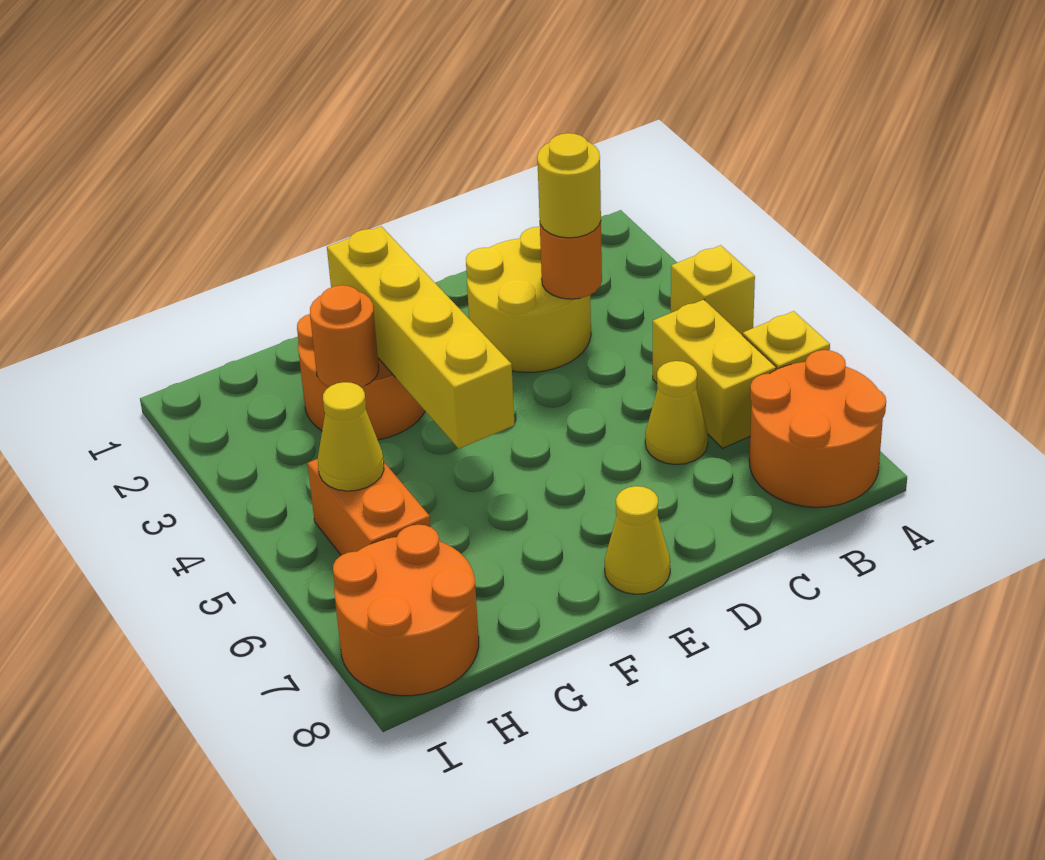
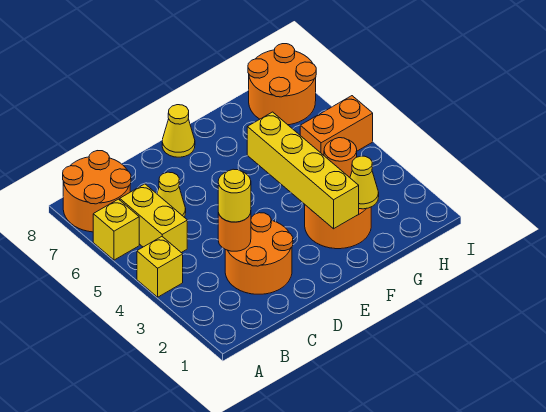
yellow 2x2 round brick [466,227,591,372] -> orange 2x2 round brick [225,213,293,294]
orange 1x2 brick [307,459,431,555] -> orange 1x2 brick turned to [300,96,373,155]
yellow 1x1 cone [318,382,384,491] -> yellow 1x1 cone moved to [350,156,379,209]

